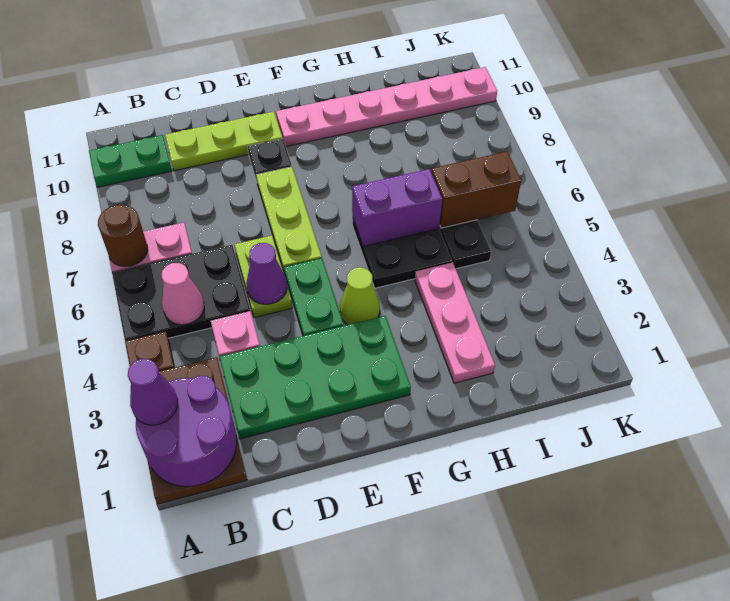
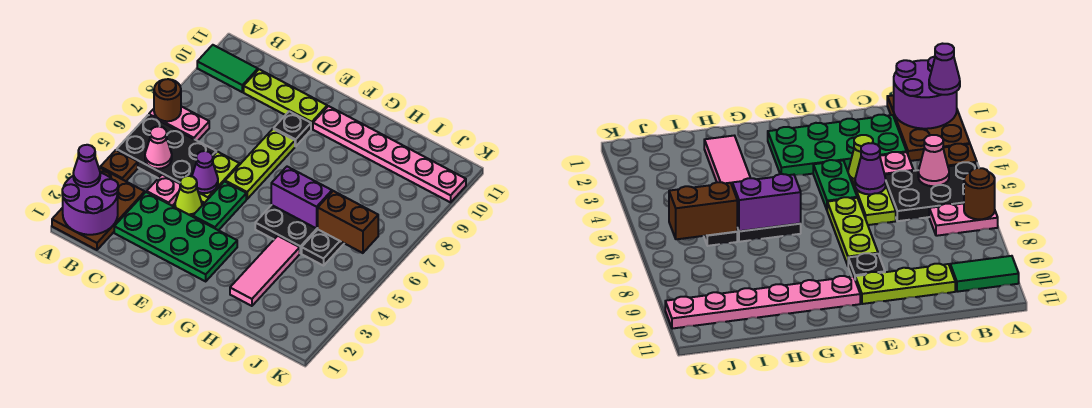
green 1x2 plate [89,135,172,187] -> green 1x2 tile [197,45,258,92]
lime 1x1 cone [340,268,380,325] -> lime 1x1 cone moved to [175,176,202,217]
pink 1x3 plate [415,262,495,383] -> pink 1x3 tile [230,236,300,306]

